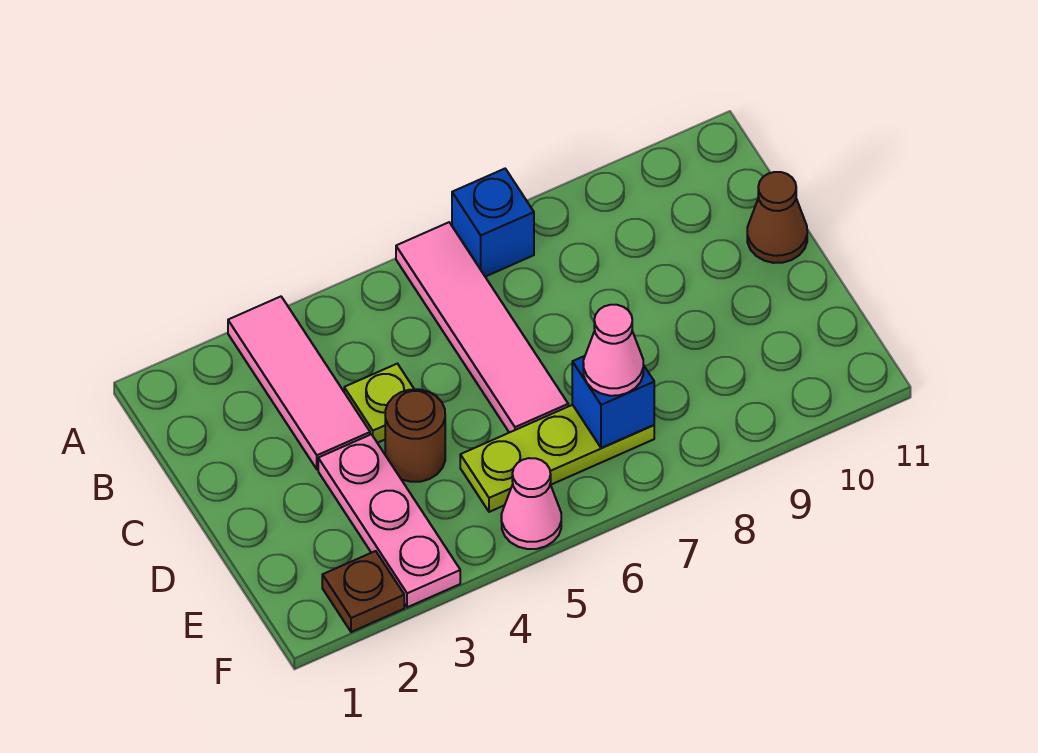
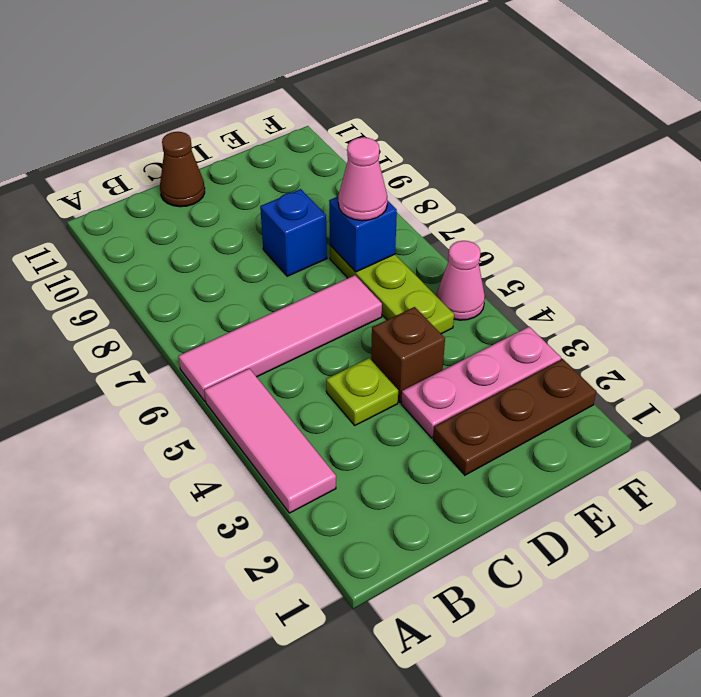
pink 1x3 tile [228,297,370,469] -> pink 1x3 tile turned to [204,368,336,513]
blue 1x1 brick [452,169,534,277] -> blue 1x1 brick moved to [260,189,327,276]
brown 1x1 round brick [385,389,445,482] -> brown 1x1 brick [371,307,445,403]
brown 1x1 plate [322,551,404,632] -> brown 1x3 plate [433,359,596,475]

